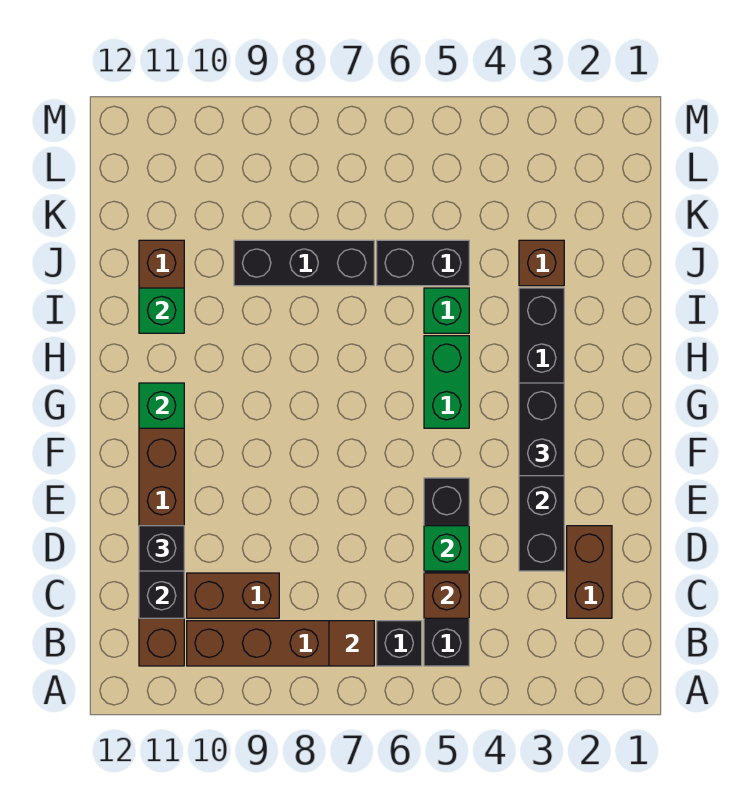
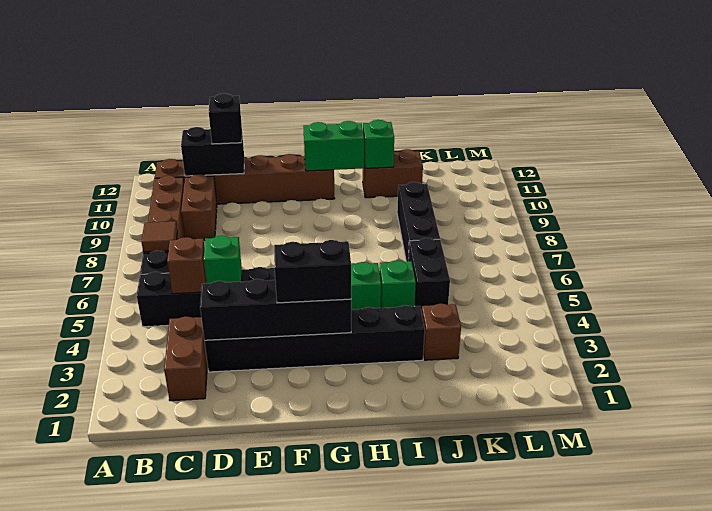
brown 1x2 brick [567,526,612,618] -> brown 1x2 brick turned to [164,316,207,401]
green 1x1 brick [139,383,184,428] -> green 1x2 brick [303,121,364,171]

